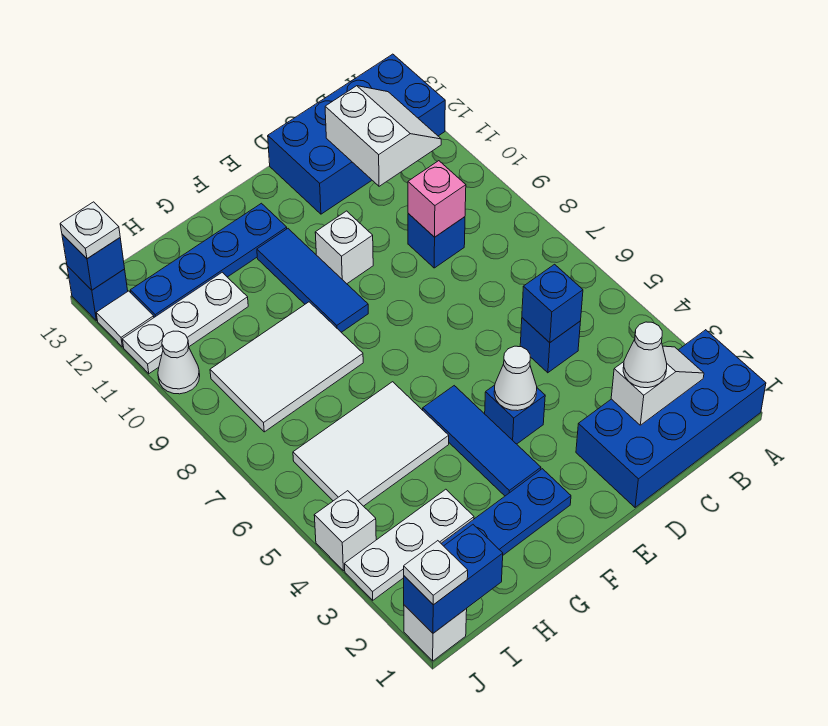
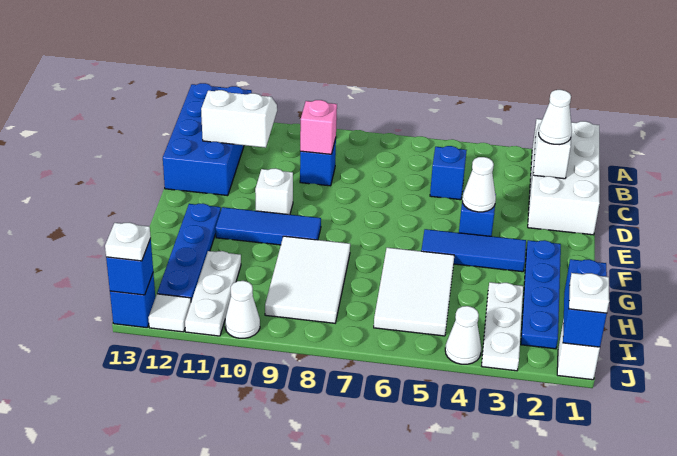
blue 2x4 brick [576,330,766,507] -> white 2x4 brick [528,119,600,235]
blue 1x1 brick [522,264,583,342] -> none
white 1x1 brick [314,491,376,571] -> white 1x1 cone [445,306,481,364]

